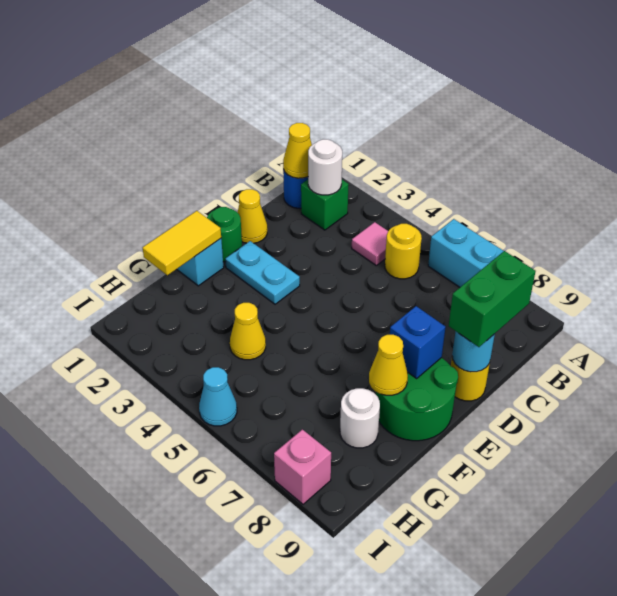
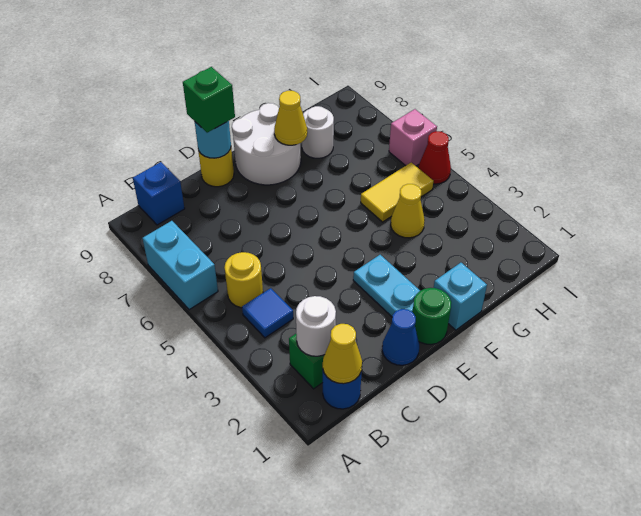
pink 1x1 tile [352,222,388,265] -> blue 1x1 tile [242,288,293,338]
green 1x2 brick [449,251,536,347] -> green 1x1 brick [183,67,235,133]
yellow 1x1 cone [237,189,267,243] -> blue 1x1 cone [382,309,419,365]
green 2x2 round brick [376,358,458,441] -> white 2x2 round brick [232,103,301,185]
blue 1x1 brick [390,306,446,378] -> blue 1x1 brick moved to [133,162,185,225]
yellow 1x2 tile [143,211,221,275] -> yellow 1x2 tile moved to [361,163,433,222]
cyan 1x1 cone [199,367,237,426] -> red 1x1 cone [419,131,451,184]
pink 1x1 brick [274,430,331,504] -> pink 1x1 brick moved to [389,109,437,166]

